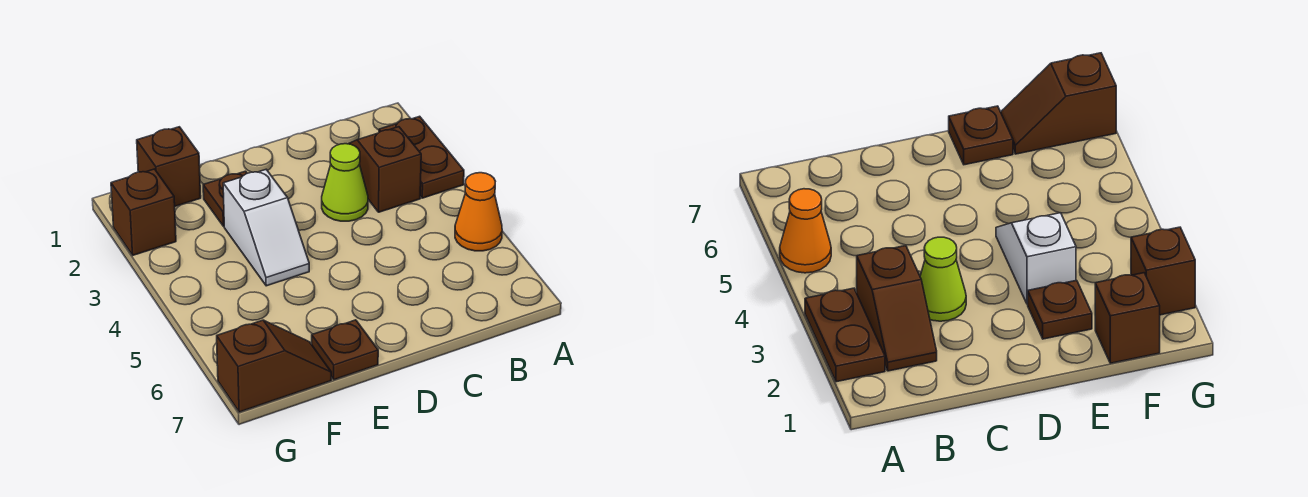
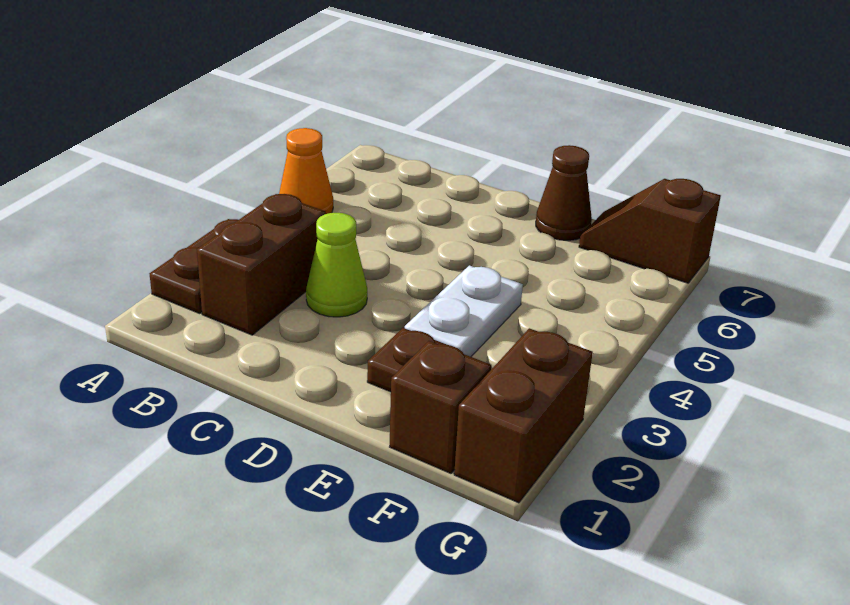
brown 1x2 slope [349,127,421,212] -> brown 1x2 brick [197,194,326,335]
white 1x2 slope [223,170,309,286] -> white 1x2 plate [405,265,523,357]
brown 1x1 plate [312,320,378,380] -> brown 1x1 cone [536,145,592,240]
brown 1x1 brick [111,169,176,255] -> brown 1x2 brick [454,328,593,503]

